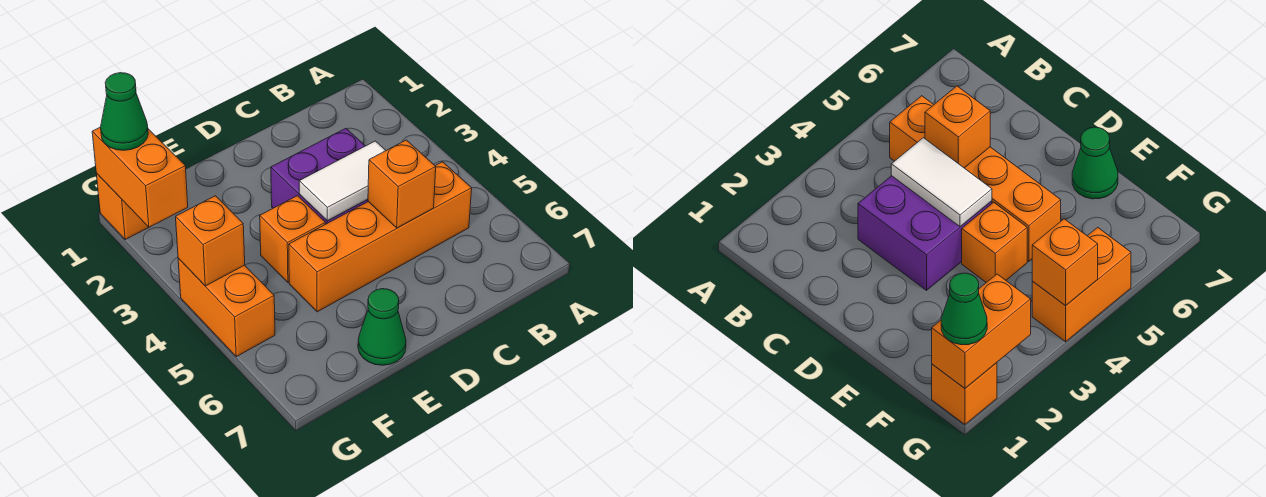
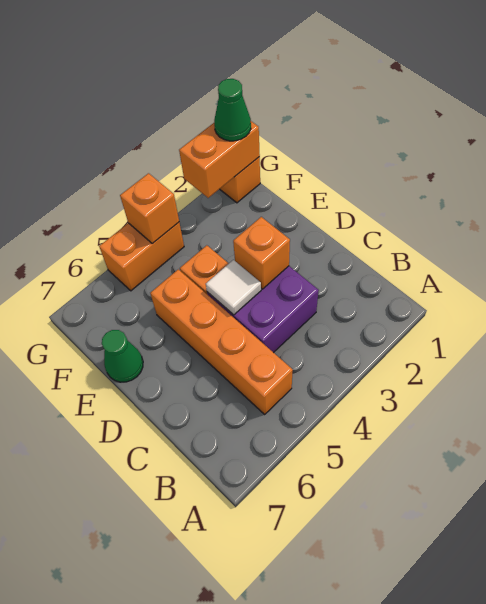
white 1x2 tile [299,141,386,221] -> white 1x1 tile [206,260,261,315]
orange 1x1 brick [368,140,436,228] -> orange 1x1 brick moved to [233,217,290,289]

